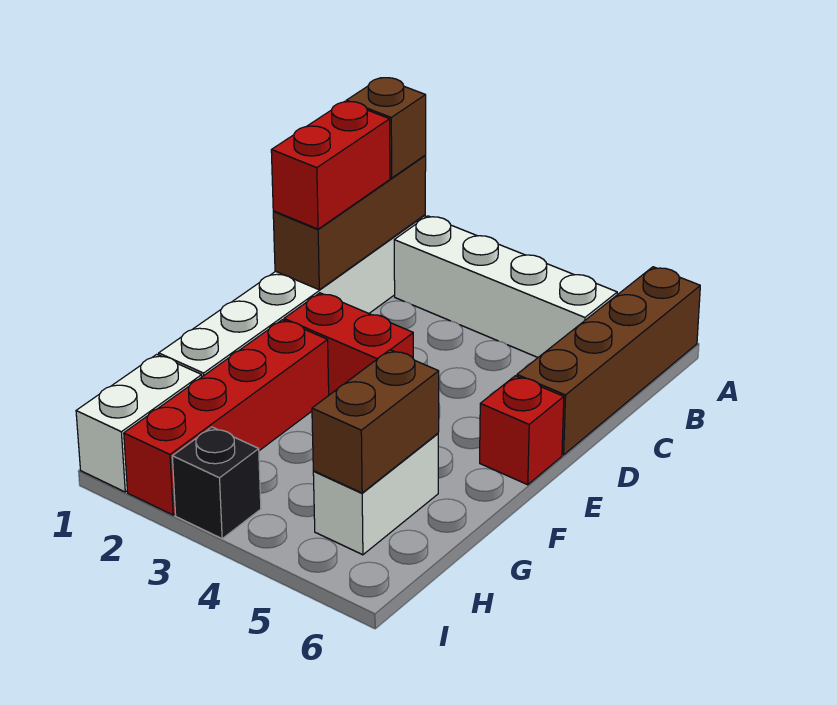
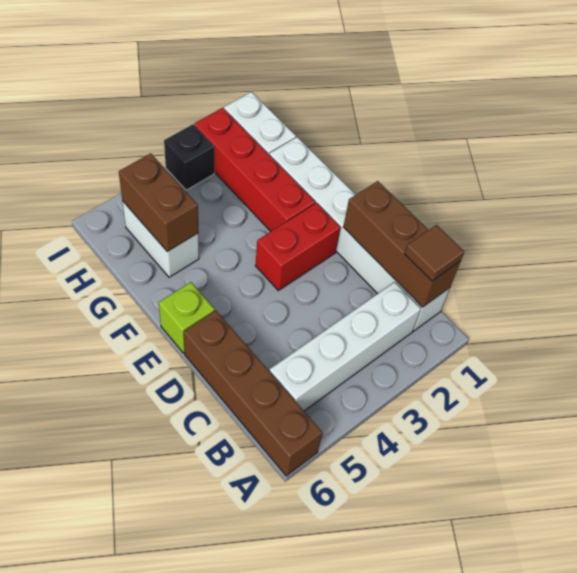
brown 1x1 brick [346,78,426,178] -> brown 1x1 tile [404,225,464,281]
red 1x2 brick [271,101,390,229] -> none
red 1x1 brick [480,376,564,485] -> lime 1x1 brick [159,282,215,353]

